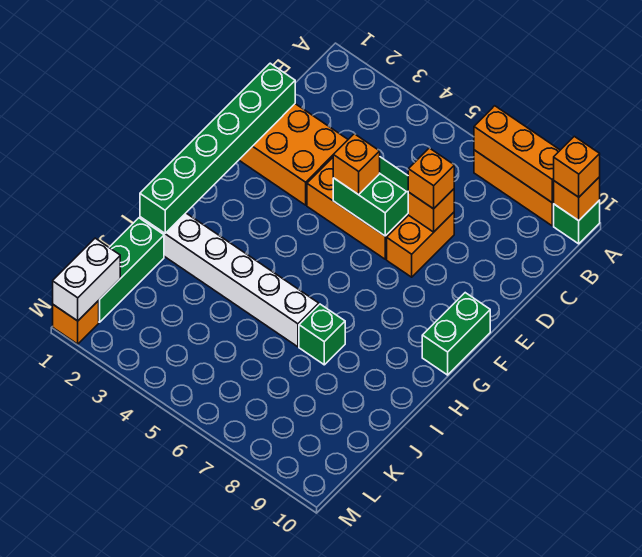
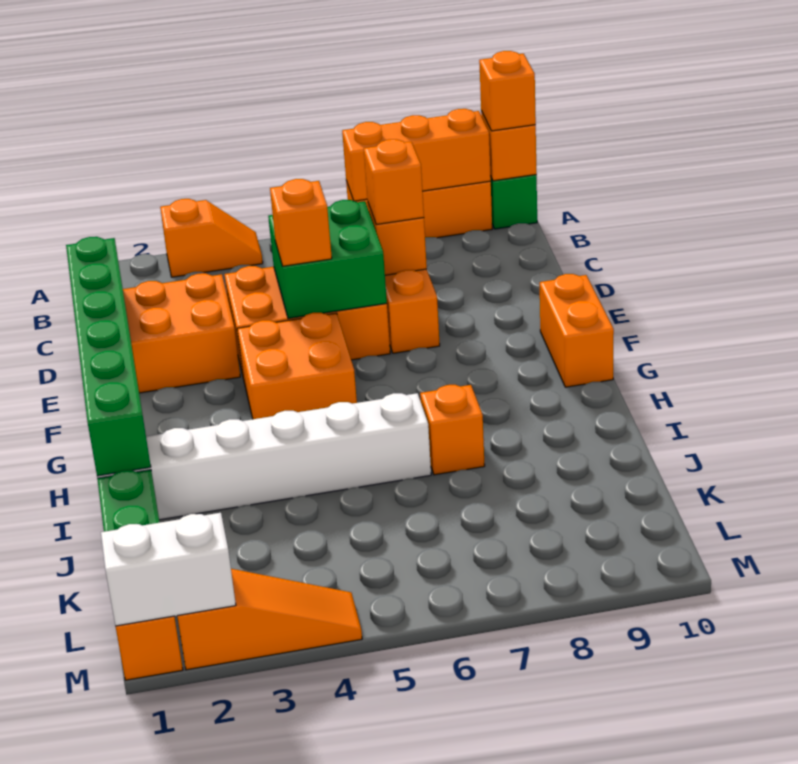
none -> orange 1x2 slope [160,199,263,277]
green 2x2 slope [333,157,408,236] -> green 2x2 brick [268,200,387,319]
none -> orange 2x2 brick [237,313,357,419]
green 1x2 brick [422,293,490,375] -> orange 1x2 brick [540,274,614,387]
green 1x1 brick [299,304,345,365] -> orange 1x1 brick [420,385,485,475]
white 1x2 brick [53,238,120,321] -> white 1x2 brick turned to [101,513,236,626]
none -> orange 1x3 slope [177,569,362,670]

